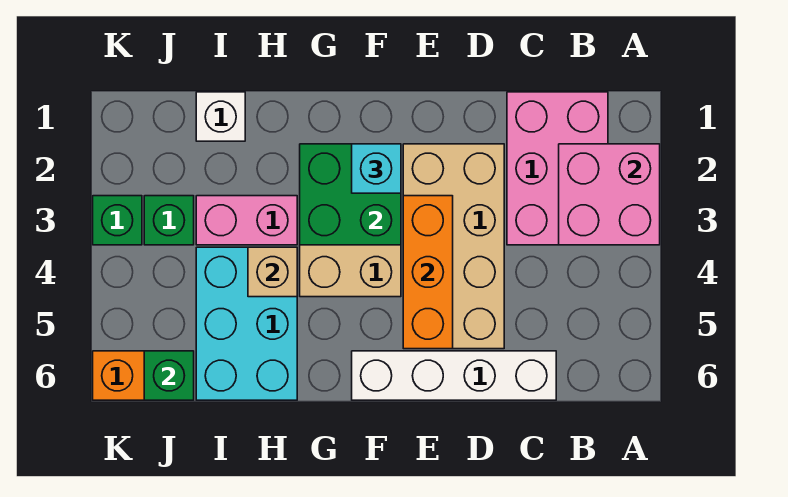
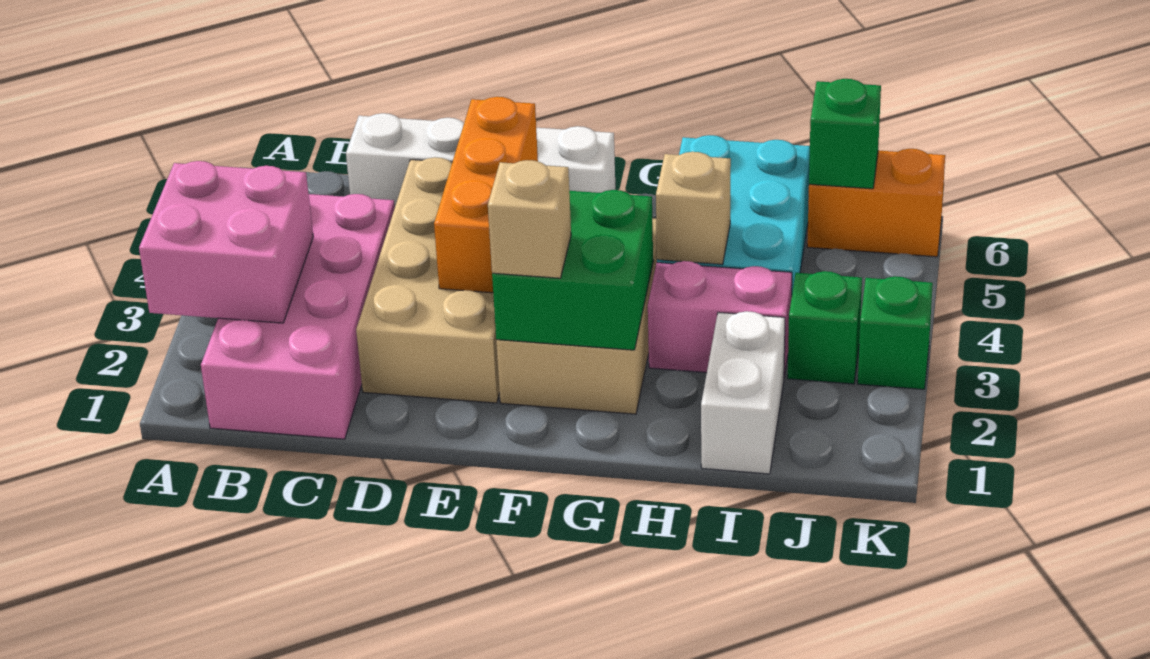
pink 2x3 brick [507,92,608,245] -> pink 2x4 brick [201,194,395,439]
cyan 1x1 brick [352,144,401,193] -> tan 1x1 brick [488,160,571,278]
white 1x1 brick [196,92,245,141] -> white 1x2 brick [701,311,785,474]

